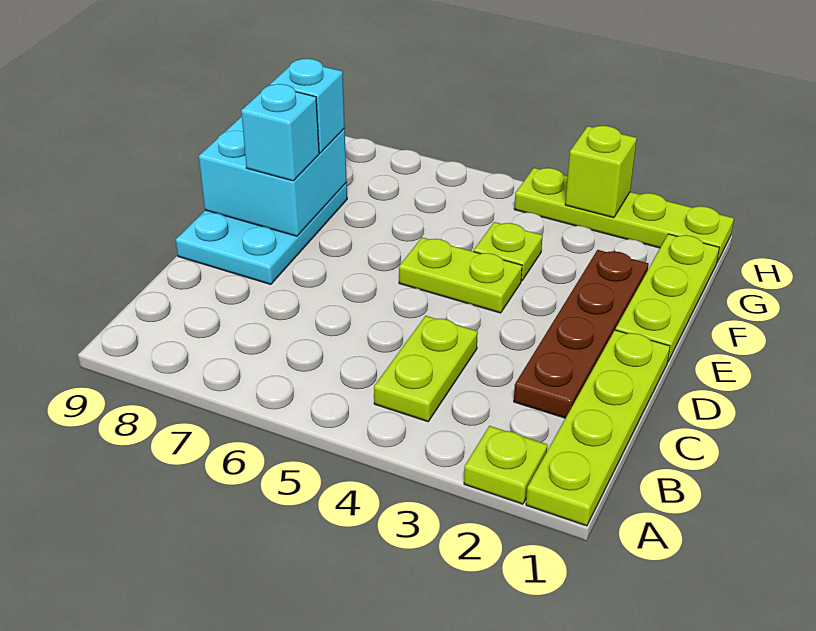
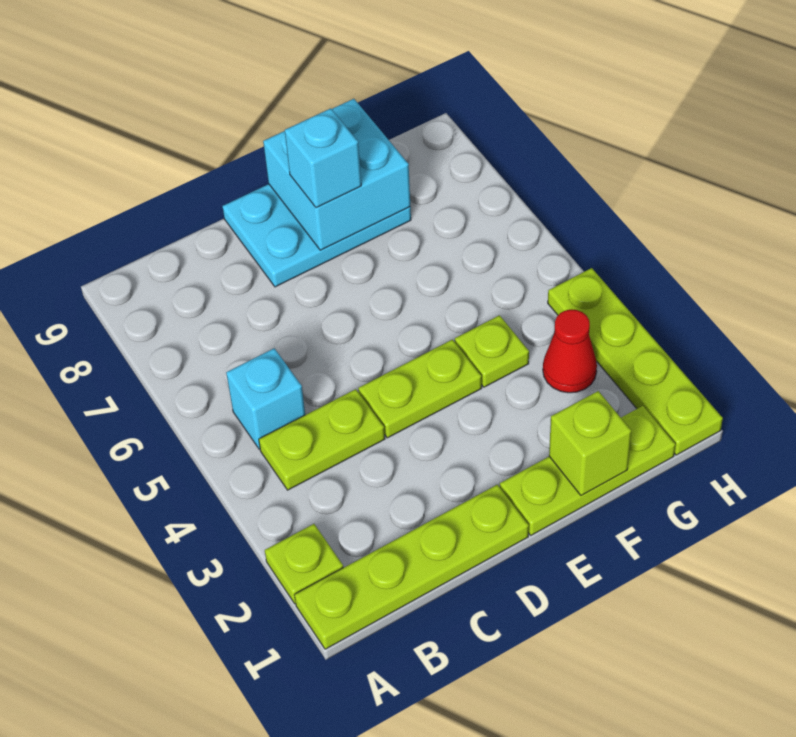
brown 1x4 plate [514,250,649,418] -> none
lime 1x2 plate [399,238,522,313] -> lime 1x2 plate turned to [358,340,482,438]
cyan 1x1 brick [270,59,345,153] -> cyan 1x1 brick moved to [226,348,305,449]
none -> red 1x1 cone [543,309,597,393]
lime 1x1 brick [565,126,637,218] -> lime 1x1 brick moved to [549,391,631,496]

